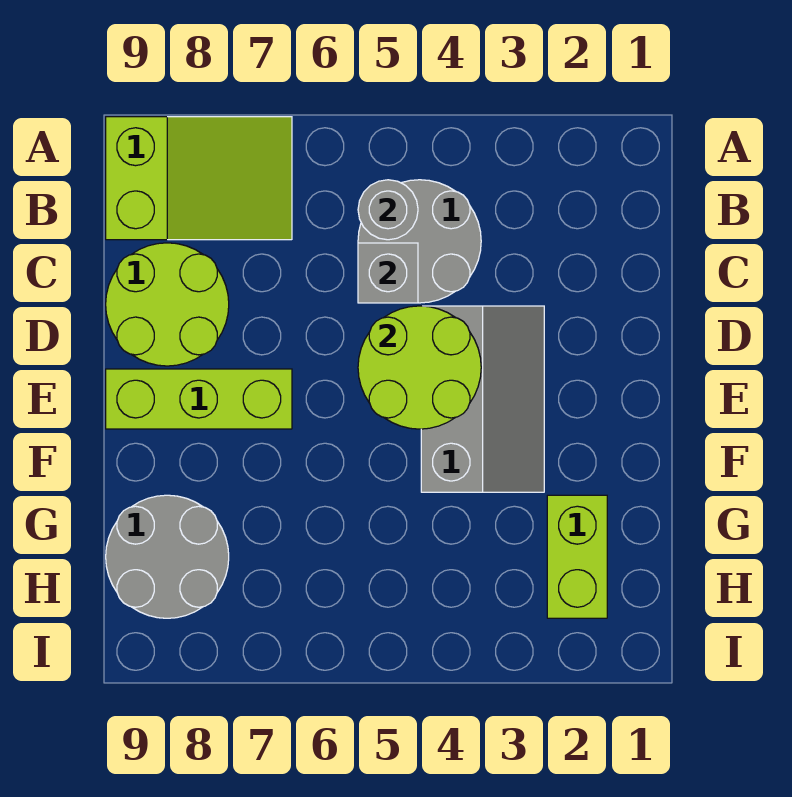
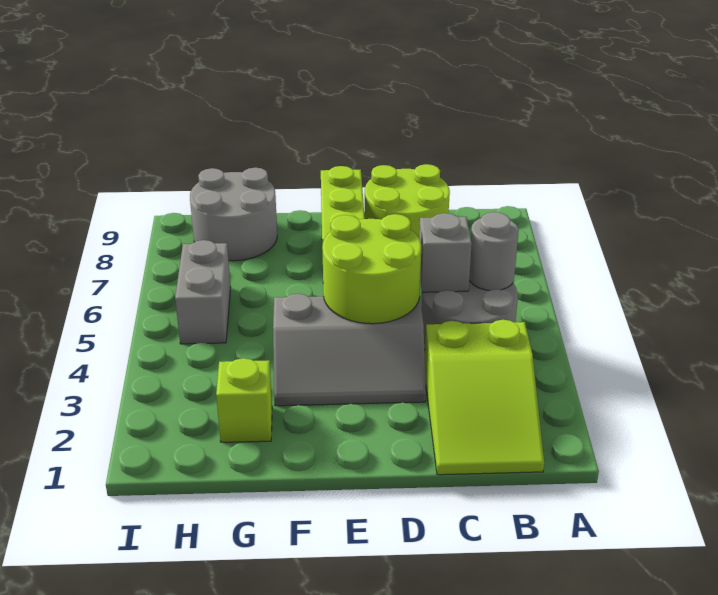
lime 2x3 slope [106,117,292,240] -> lime 2x3 slope moved to [425,320,544,475]
lime 1x2 brick [547,495,607,618] -> lime 1x1 brick [216,358,272,442]
none -> grey 1x2 brick [175,240,231,344]

